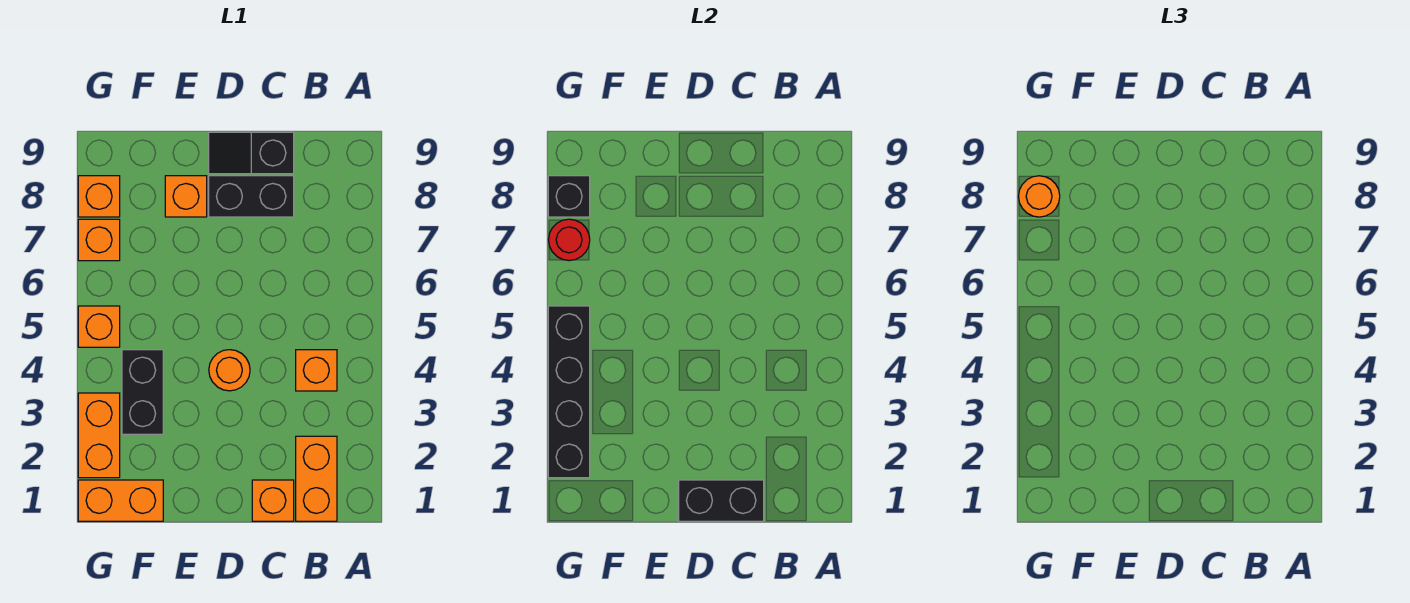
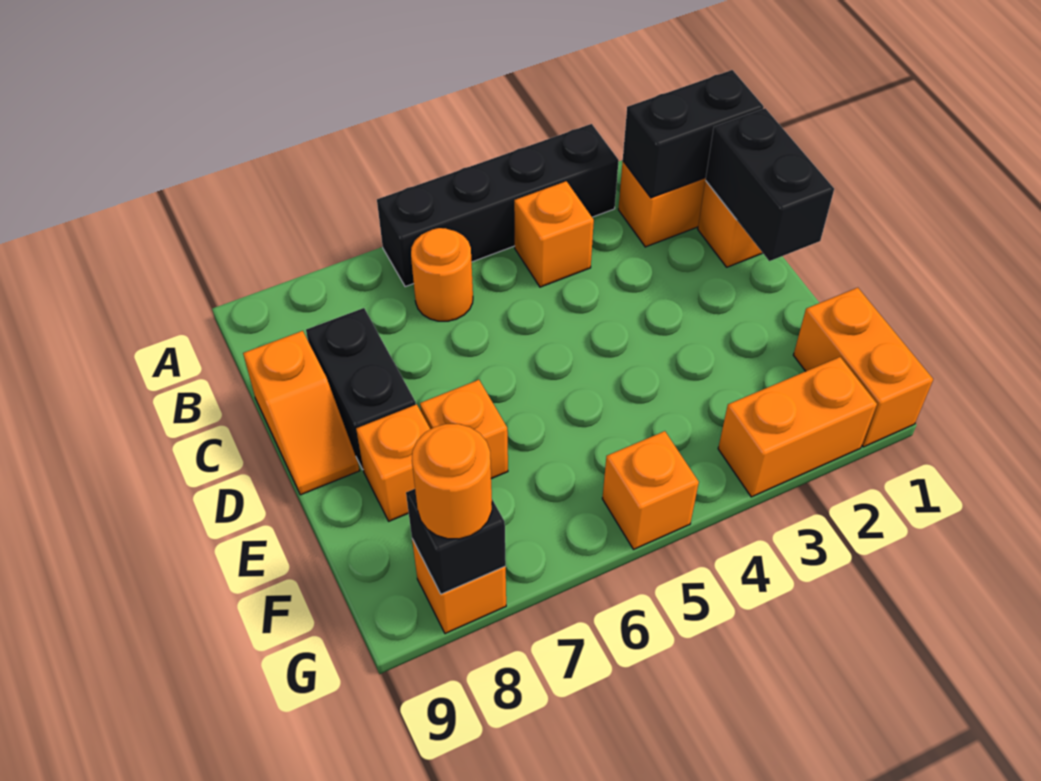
black 1x2 slope [209,132,294,174] -> orange 1x2 slope [243,331,360,495]
orange 1x1 round brick [209,350,250,391] -> orange 1x1 round brick moved to [411,228,473,321]
black 1x2 brick [122,350,163,434] -> black 1x2 brick moved to [623,70,764,198]
black 1x4 brick [548,306,590,478] -> black 1x4 brick moved to [377,124,619,287]
orange 1x1 brick [78,219,120,261] -> orange 1x1 brick moved to [420,380,508,479]
red 1x1 round brick [549,219,590,261] -> none

